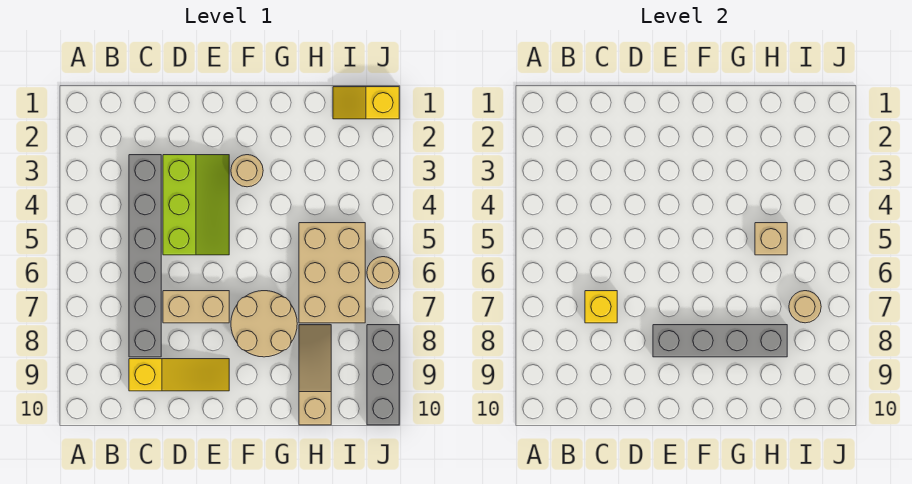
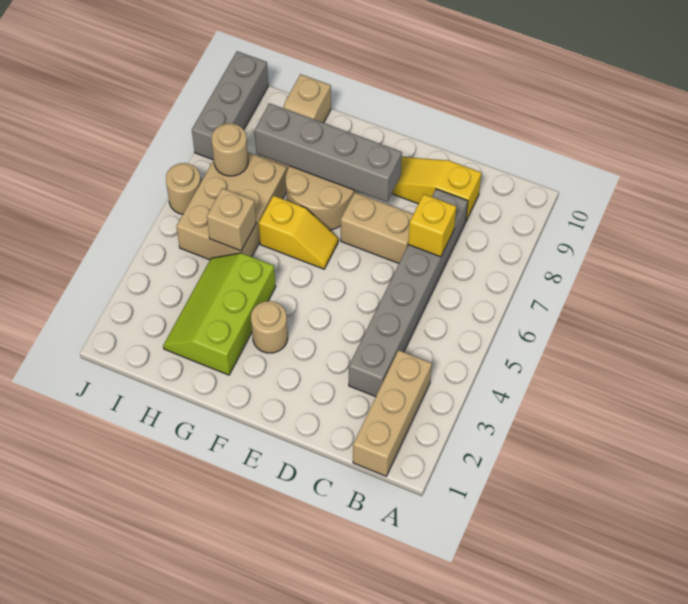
none -> tan 1x3 brick [353,350,432,476]
lime 2x3 slope [163,155,229,255] -> lime 2x3 slope moved to [163,253,276,375]
yellow 1x2 slope [333,87,399,119] -> yellow 1x2 slope moved to [259,196,338,269]

